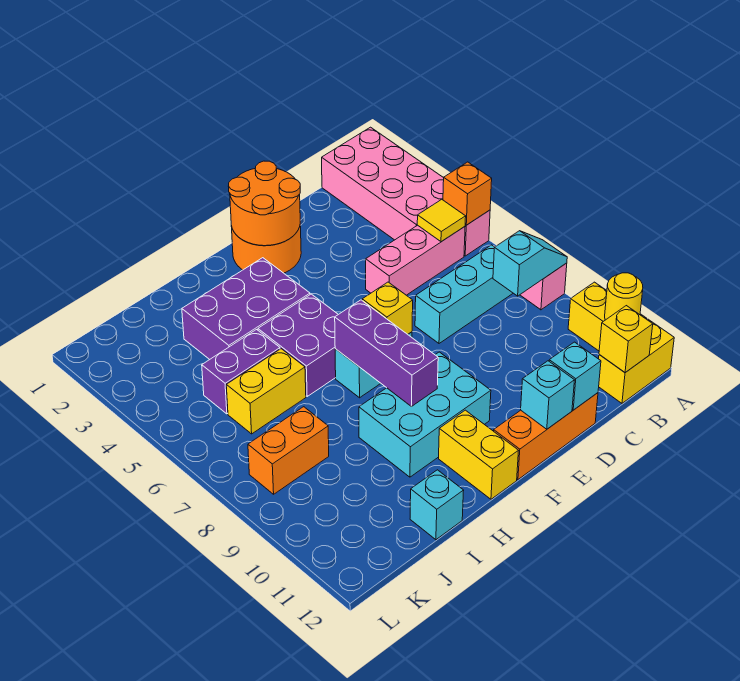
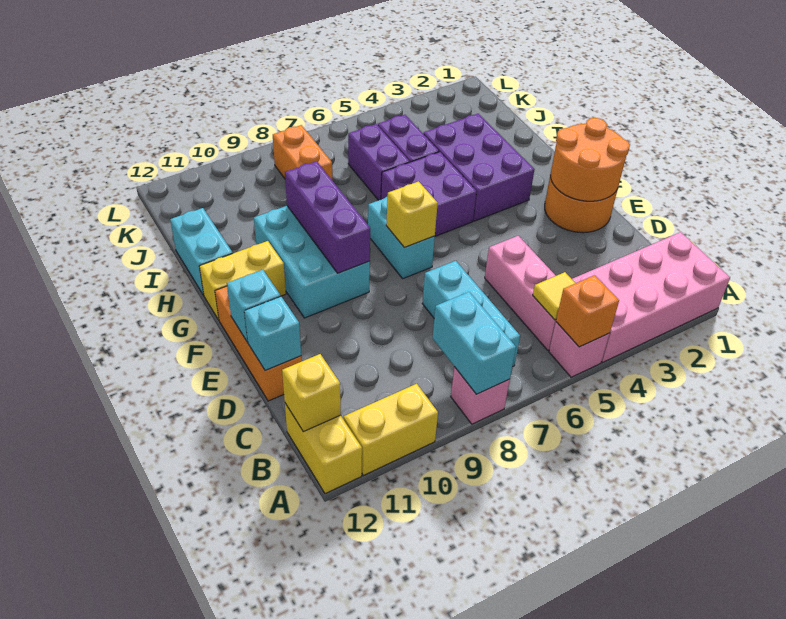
cyan 1x2 slope [493,231,567,296] -> cyan 1x2 brick [433,292,516,394]
yellow 1x1 round brick [605,273,643,320] -> none
purple 1x3 brick [335,300,438,406] -> purple 1x3 brick turned to [285,161,370,273]
yellow 1x2 brick [226,349,306,434] -> purple 1x2 brick [348,124,410,200]
cyan 1x1 brick [410,470,464,540] -> cyan 1x2 brick [170,208,233,295]

